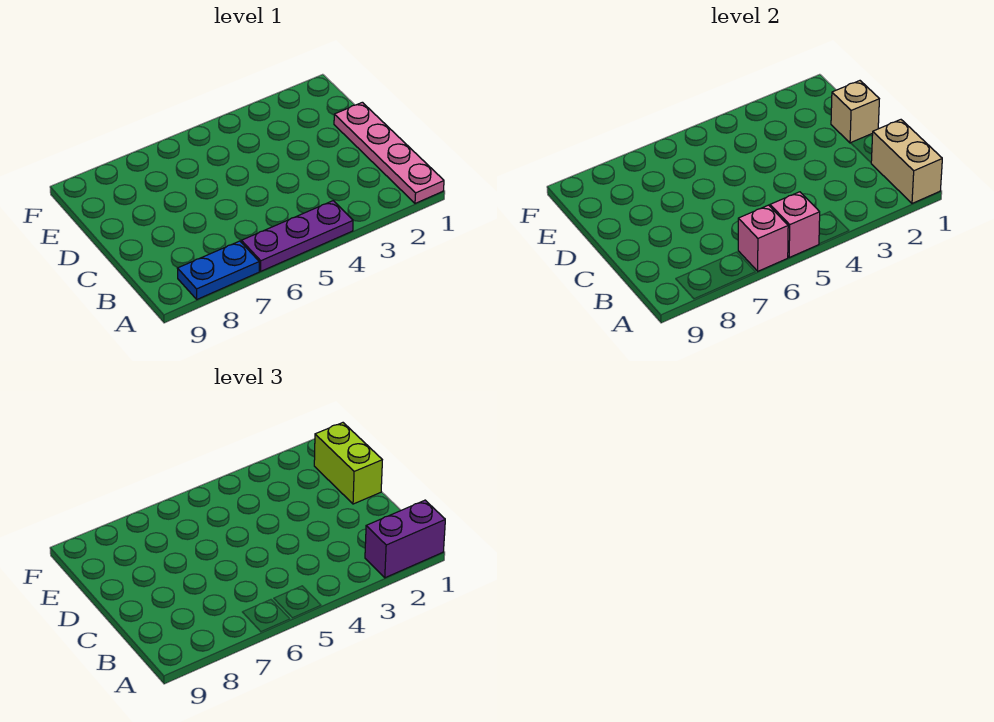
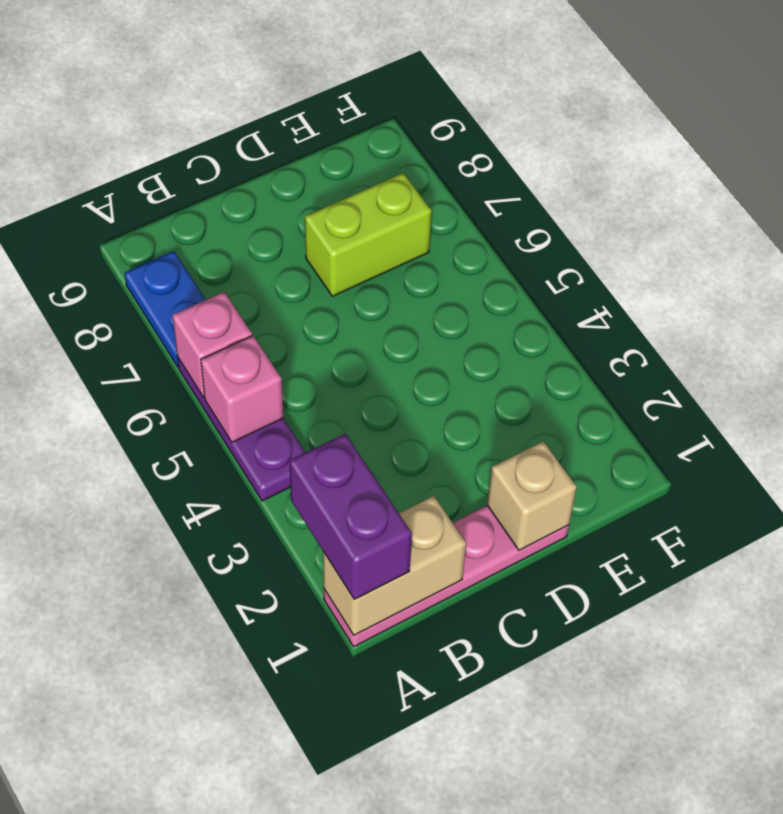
lime 1x2 brick [314,423,382,504] -> lime 1x2 brick moved to [305,173,432,296]

